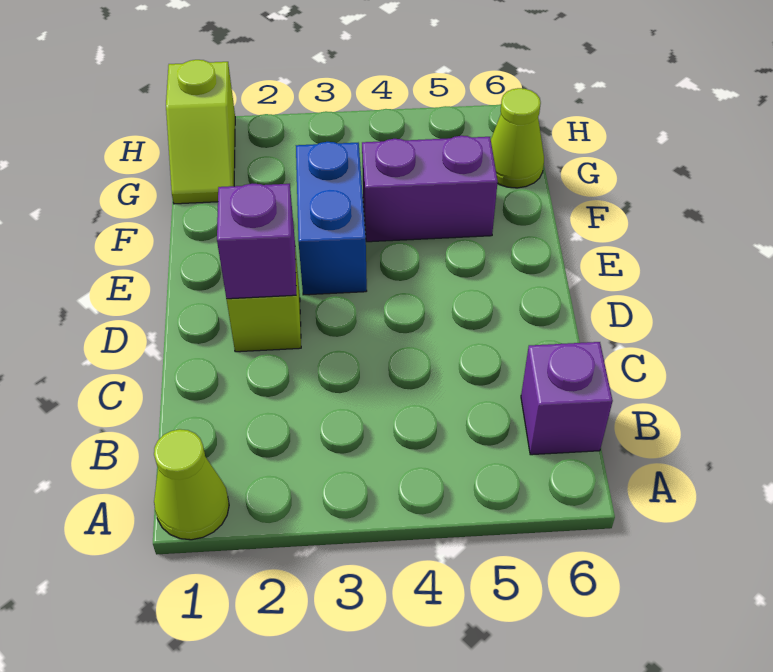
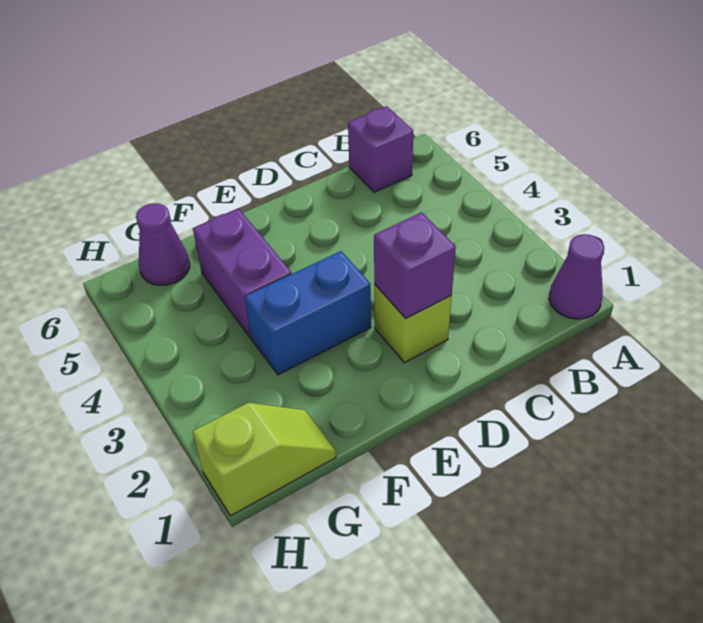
lime 1x1 cone [154,429,229,540] -> purple 1x1 cone [549,234,604,319]
lime 1x1 cone [491,88,544,188] -> purple 1x1 cone [136,203,190,285]

